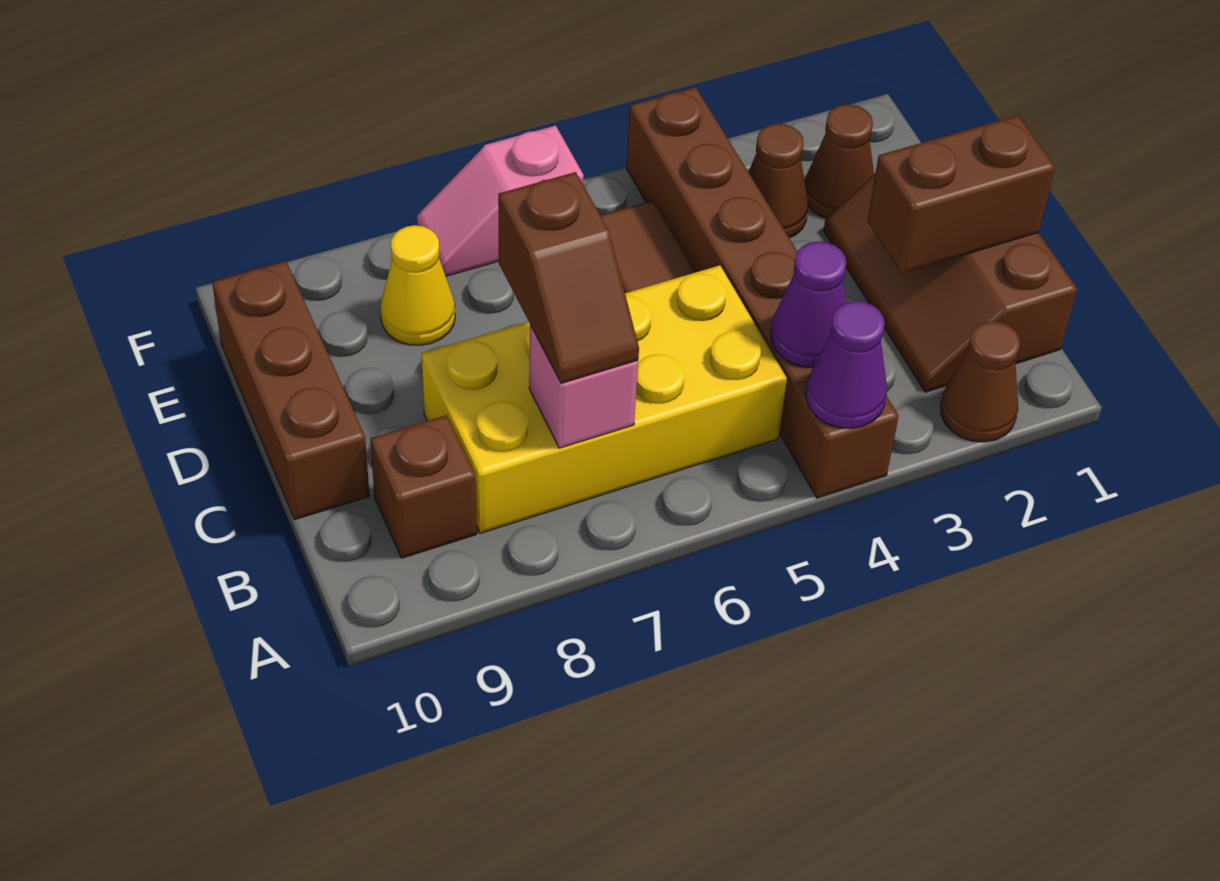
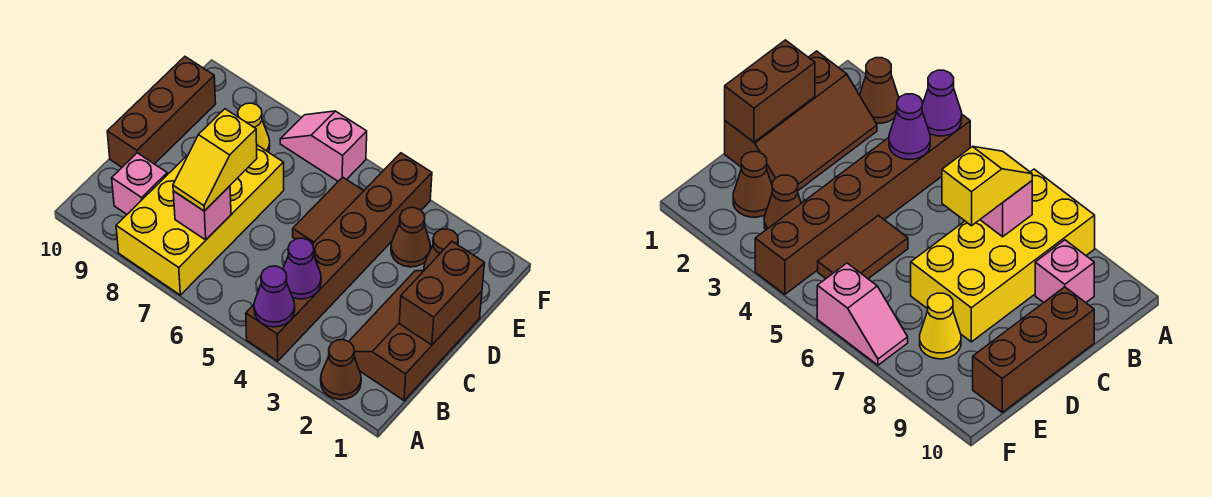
yellow 2x4 brick [421,265,787,533] -> yellow 2x4 brick turned to [116,145,284,295]
brown 1x2 slope [498,172,639,383] -> yellow 1x2 slope [173,109,257,211]
brown 1x1 brick [370,415,476,558] -> pink 1x1 brick [112,153,167,214]
brown 1x2 brick [868,115,1055,273] -> brown 1x2 brick turned to [399,242,484,345]

